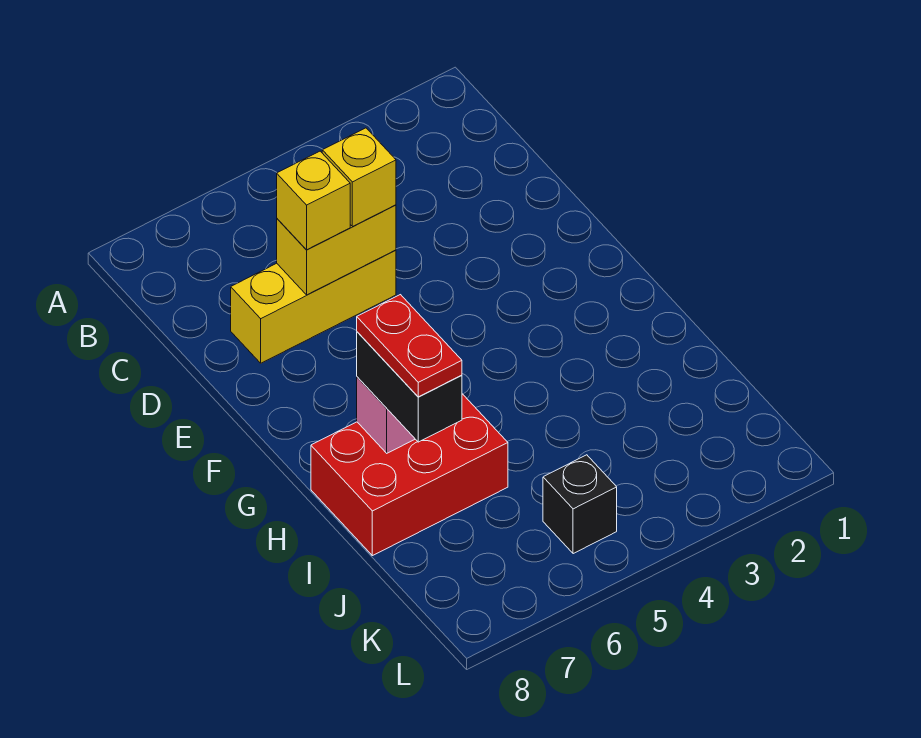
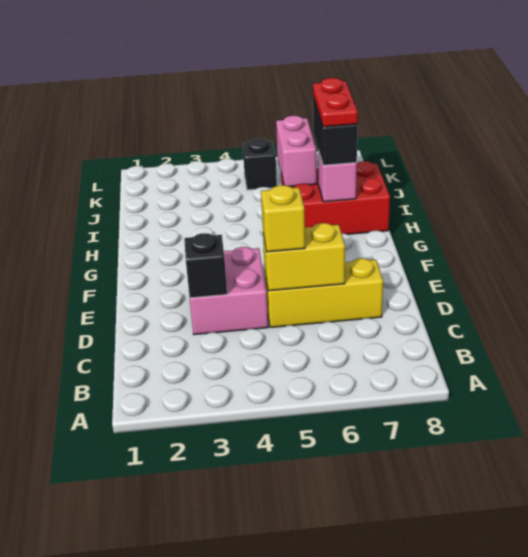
none -> pink 2x2 brick [190,247,268,335]
none -> black 1x1 brick [184,233,227,298]
yellow 1x1 brick [277,151,350,250] -> none
none -> pink 1x2 brick [276,116,317,186]

